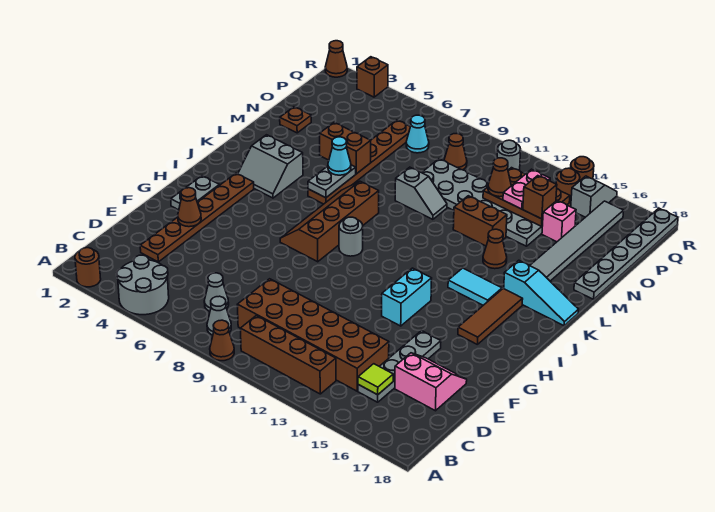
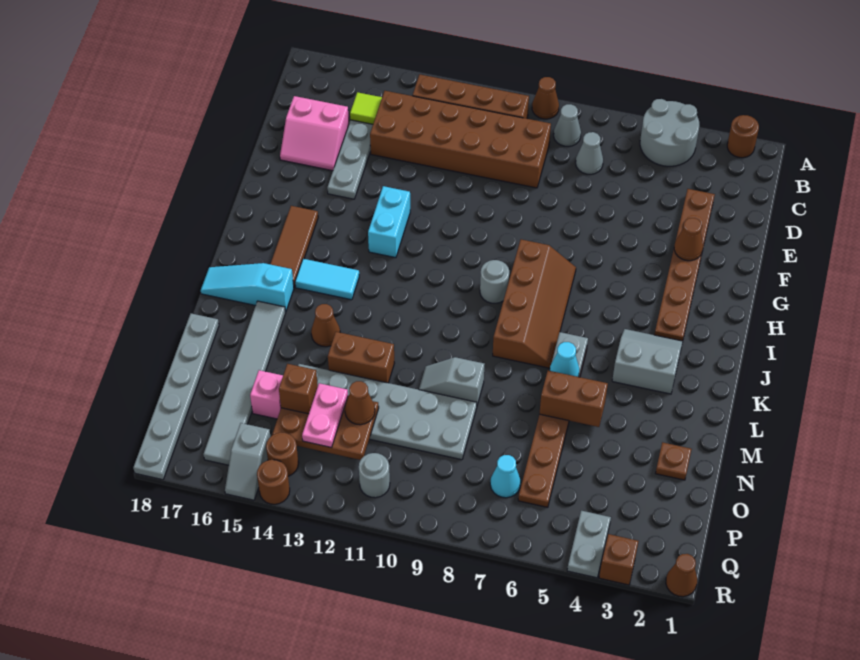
grey 1x2 plate [171,176,219,210] -> grey 1x2 plate moved to [567,511,611,578]
brown 1x1 cone [444,134,467,170] -> none

